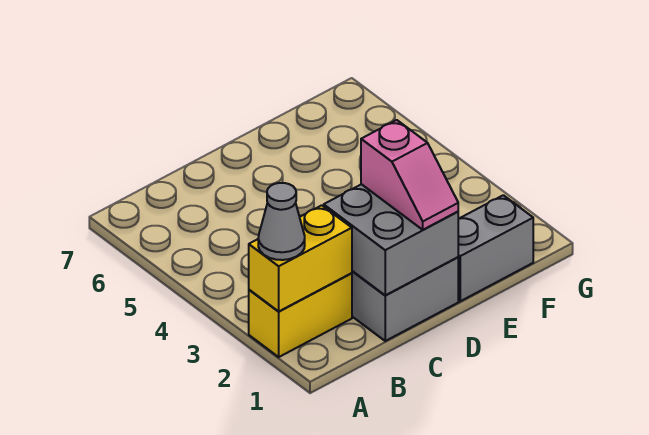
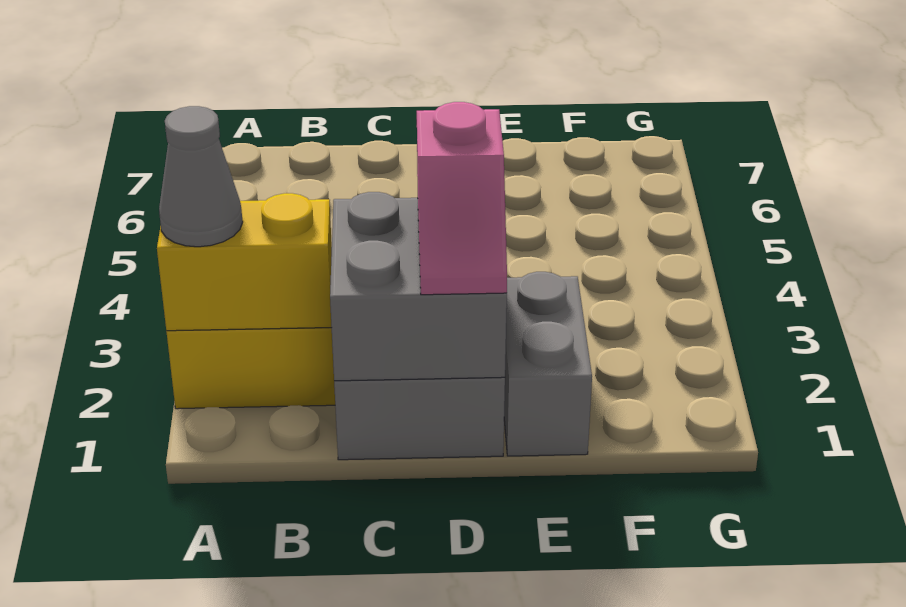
grey 1x2 brick [458,195,533,301] -> grey 1x2 brick turned to [504,272,592,456]

